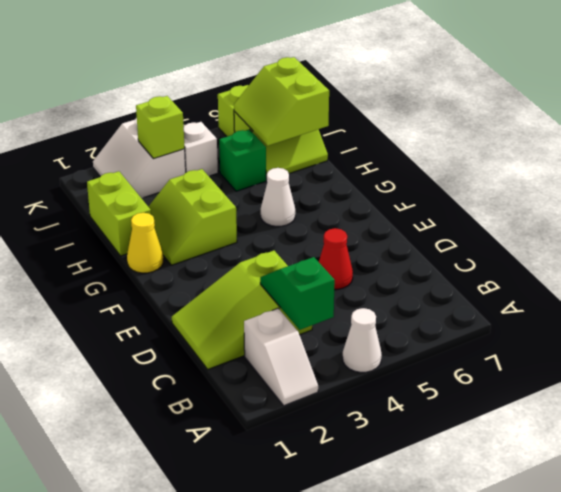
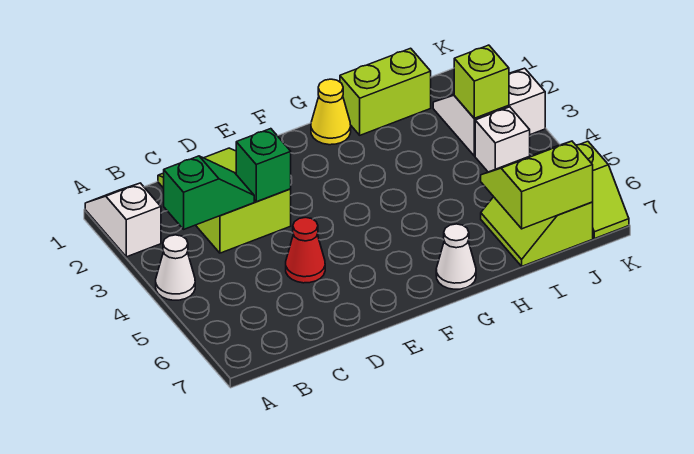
white 1x2 slope [244,308,318,406] -> white 1x2 slope turned to [85,183,161,257]
lime 2x2 slope [148,169,237,265] -> none
white 1x1 cone [261,168,295,226] -> white 1x1 cone moved to [436,224,476,289]
green 1x1 brick [219,129,266,191] -> green 1x1 brick moved to [236,129,291,202]

